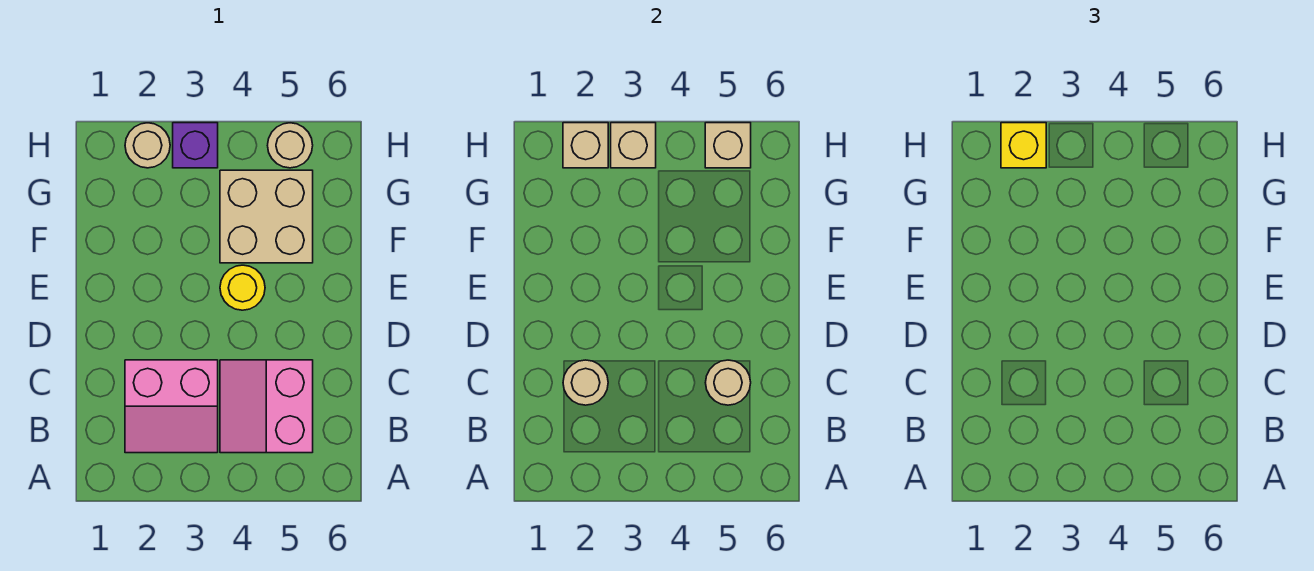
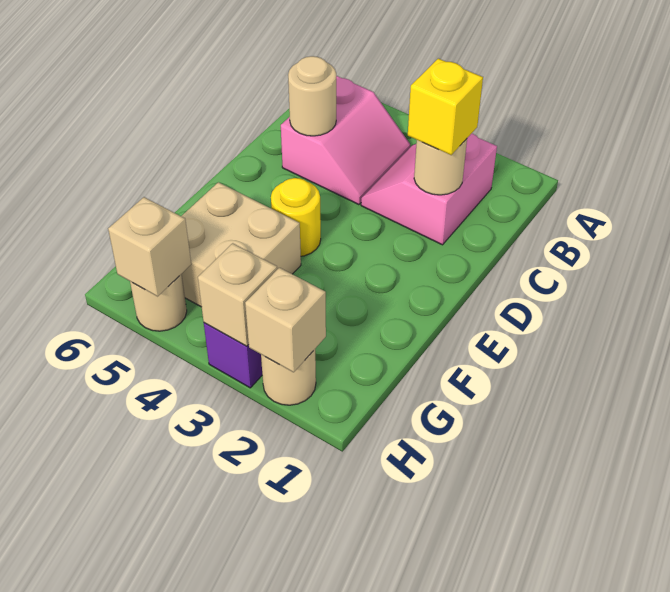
pink 2x2 slope [125,360,218,453] -> pink 2x2 slope turned to [361,133,497,245]
yellow 1x1 brick [1001,123,1046,168] -> yellow 1x1 brick moved to [408,59,483,155]

